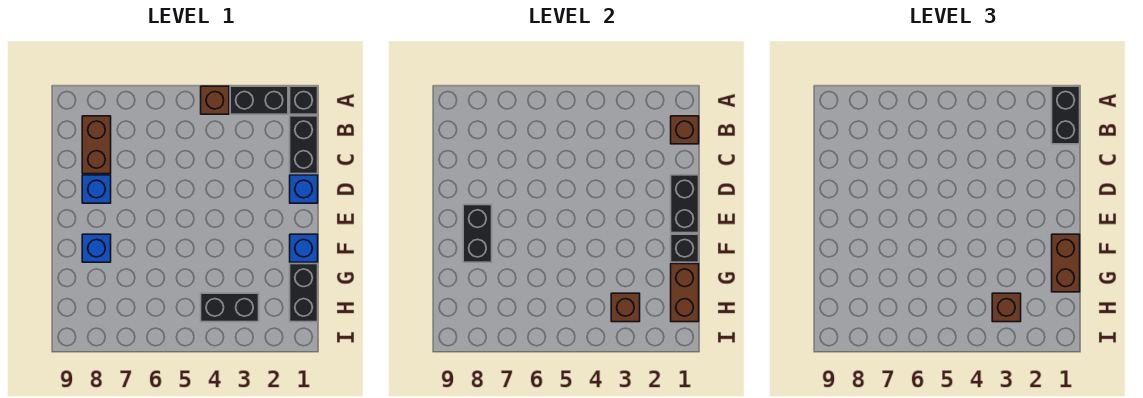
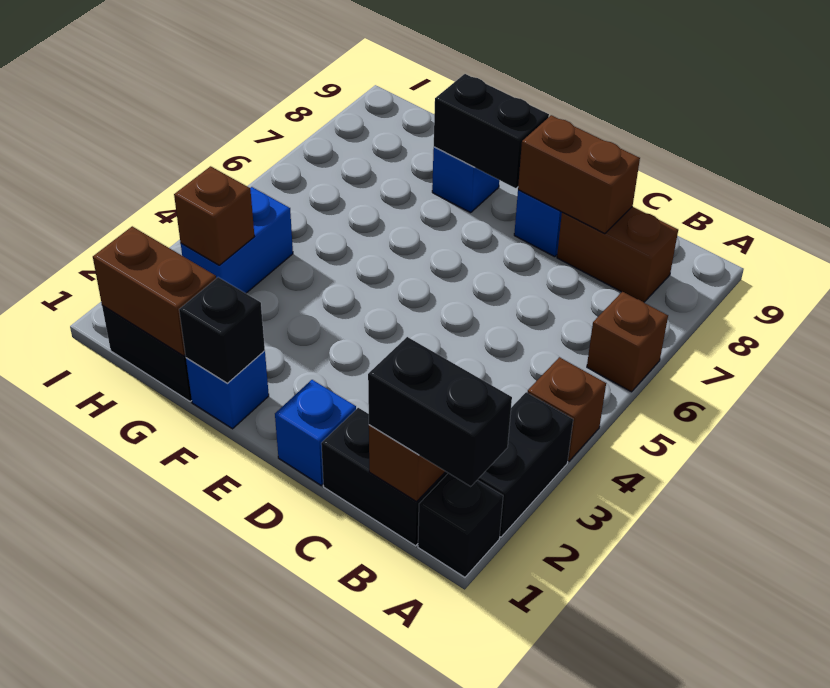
black 1x2 brick [671,175,699,233] -> none
brown 1x2 brick [1052,234,1080,292] -> brown 1x2 brick moved to [518,115,640,234]
black 1x2 brick [201,293,259,322] -> blue 1x2 brick [181,187,293,293]
brown 1x1 brick [992,293,1021,322] -> brown 1x1 brick moved to [587,292,668,392]

